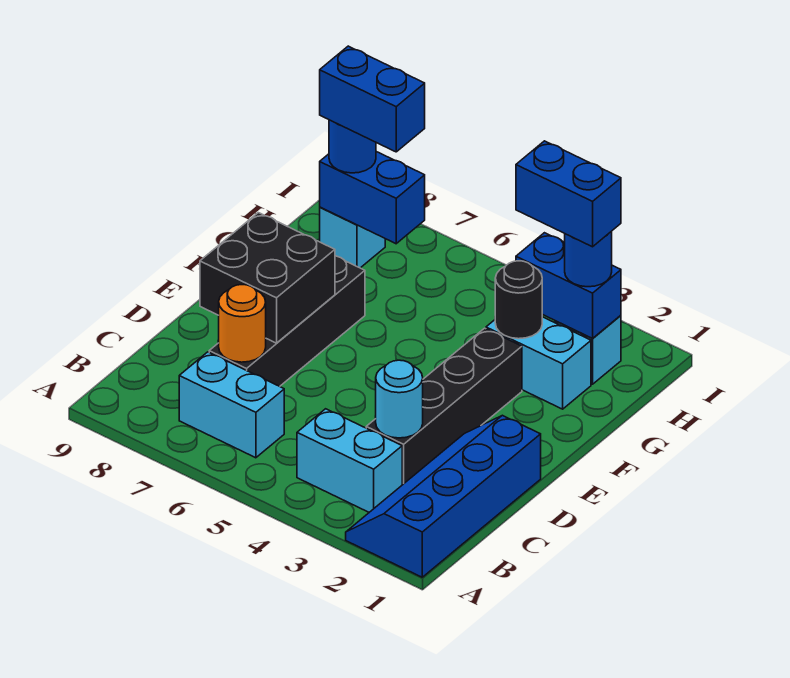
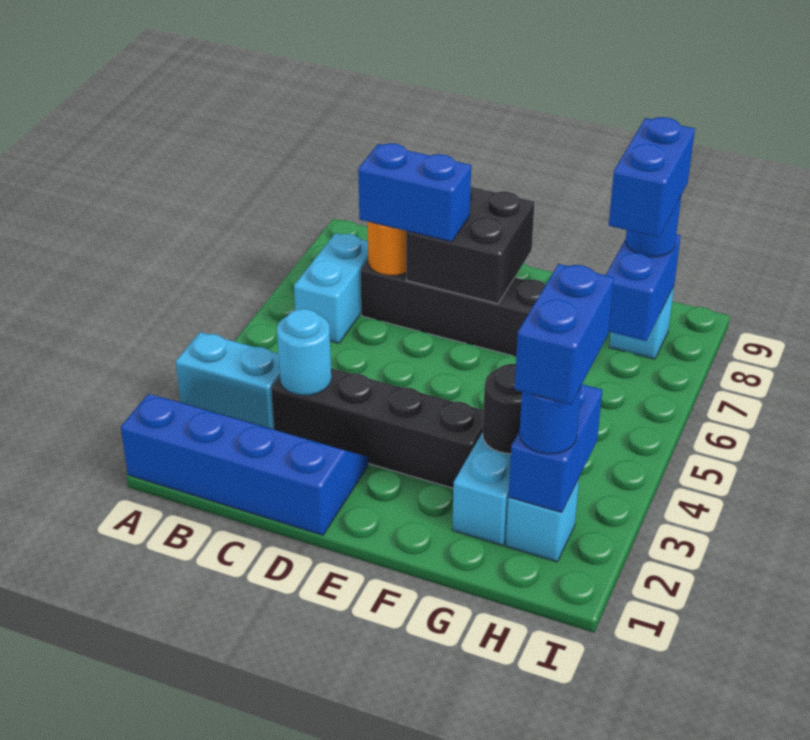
cyan 1x2 brick [297,409,402,512] -> cyan 1x2 brick turned to [176,332,280,429]
none -> blue 1x2 brick [358,143,471,242]

